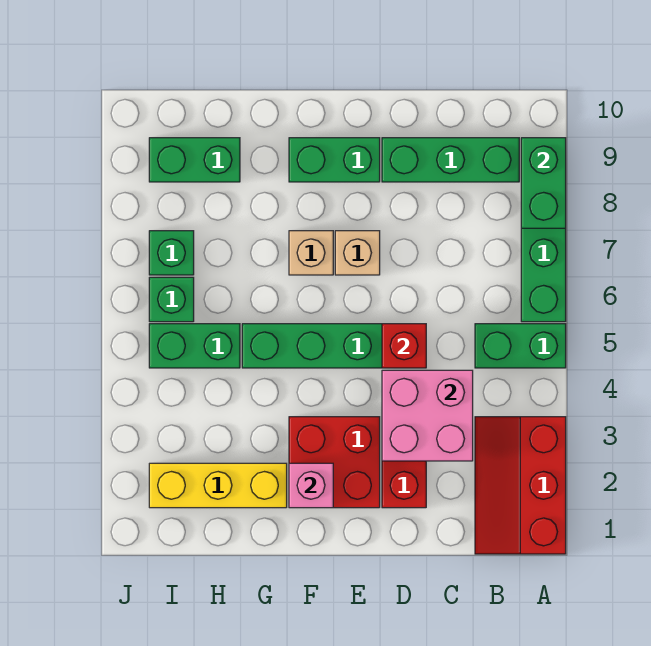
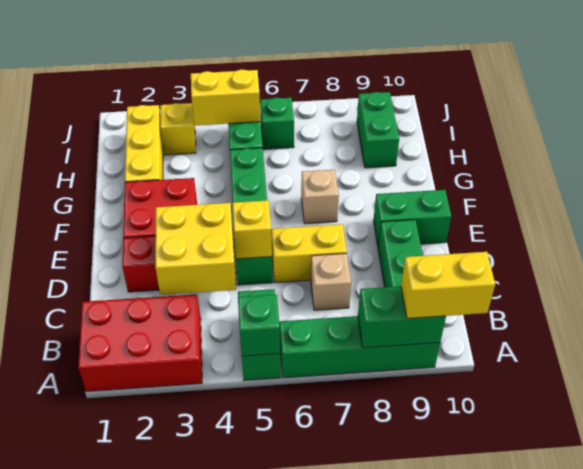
red 2x3 slope [475,417,566,554] -> red 2x3 brick [78,294,202,392]
none -> yellow 1x2 brick [401,252,495,318]
pink 2x2 brick [382,370,473,461] -> yellow 2x2 brick [155,203,236,295]
red 1x1 brick [382,324,426,368] -> yellow 1x1 brick [232,200,272,259]
none -> yellow 1x2 brick [271,224,347,283]
tan 1x1 brick [335,231,380,275] -> tan 1x1 brick moved to [311,253,351,310]
green 1x2 brick [289,138,380,182] -> green 1x2 brick turned to [373,190,451,245]
pink 1x1 brick [289,463,333,508] -> none
none -> yellow 1x1 brick [160,103,196,155]
none -> yellow 1x2 brick [191,69,260,126]
green 1x1 brick [149,231,194,275] -> green 1x1 brick moved to [238,294,280,356]

